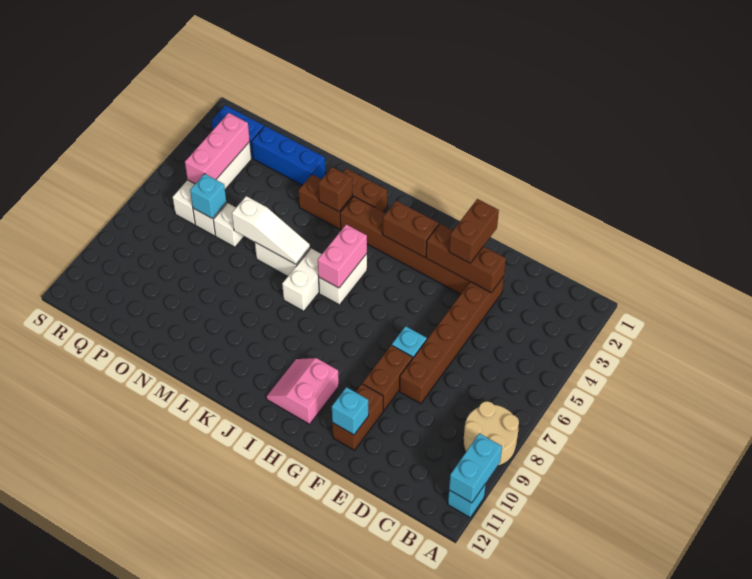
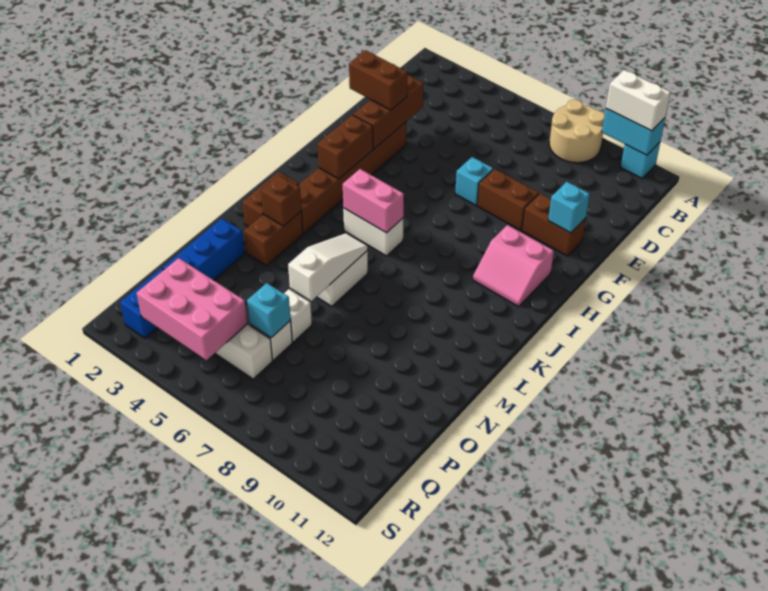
brown 1x6 brick [400,276,504,404] -> none
white 1x2 brick [282,249,322,311] -> white 1x2 brick moved to [606,70,671,131]
pink 1x3 brick [185,113,250,184] -> pink 2x3 brick [136,258,248,360]

